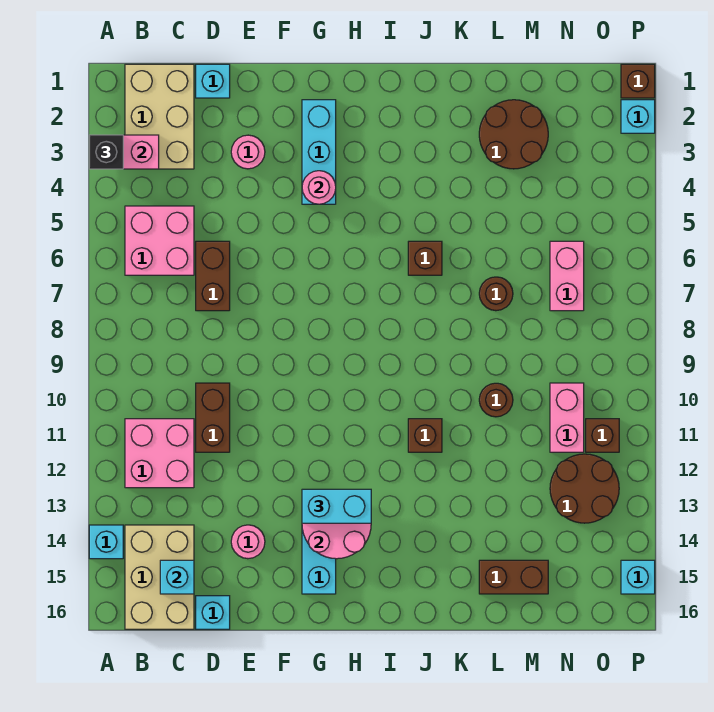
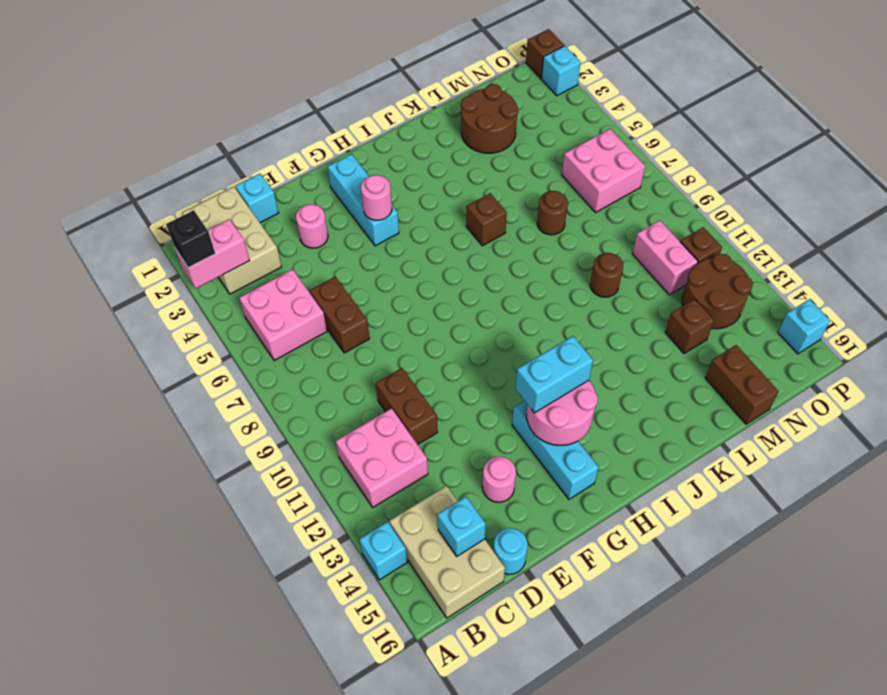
cyan 1x1 brick [196,596,230,629] -> cyan 1x1 round brick [493,528,528,574]
brown 1x1 brick [408,419,442,452] -> brown 1x1 brick moved to [665,299,714,354]
brown 1x2 brick [479,560,548,594] -> brown 1x2 brick turned to [705,345,779,424]
pink 1x2 brick [550,241,584,311] -> pink 2x2 brick [562,129,645,213]

